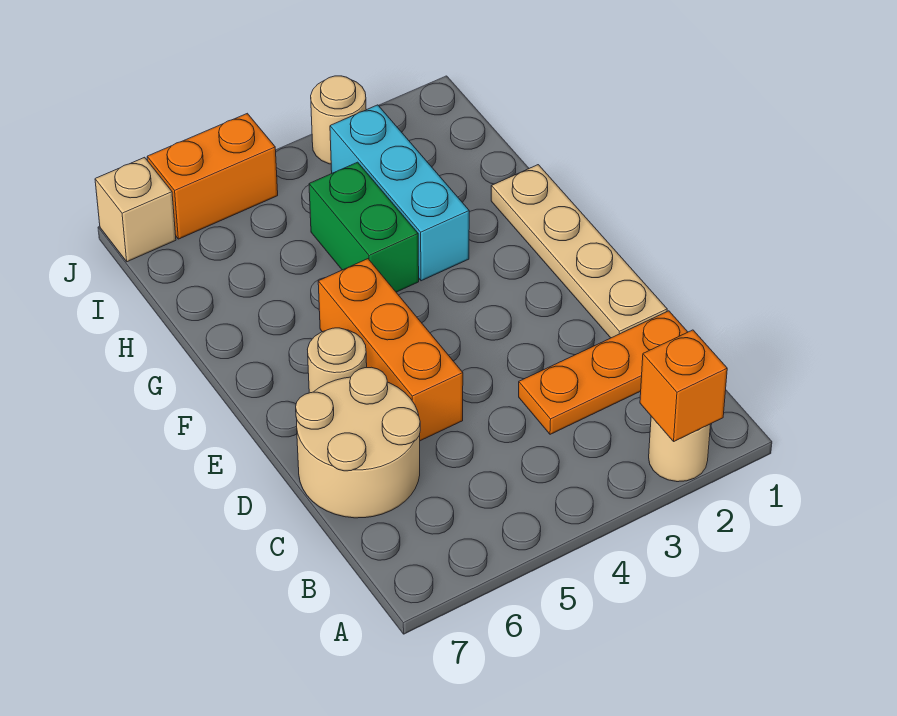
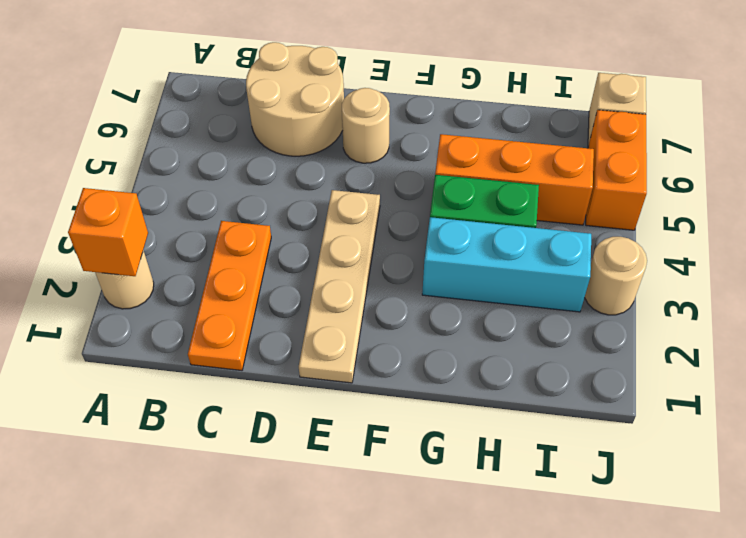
tan 1x4 plate [491,165,667,338] -> tan 1x4 plate turned to [299,190,380,383]
orange 1x3 brick [318,259,463,441] -> orange 1x3 brick moved to [435,134,594,225]

